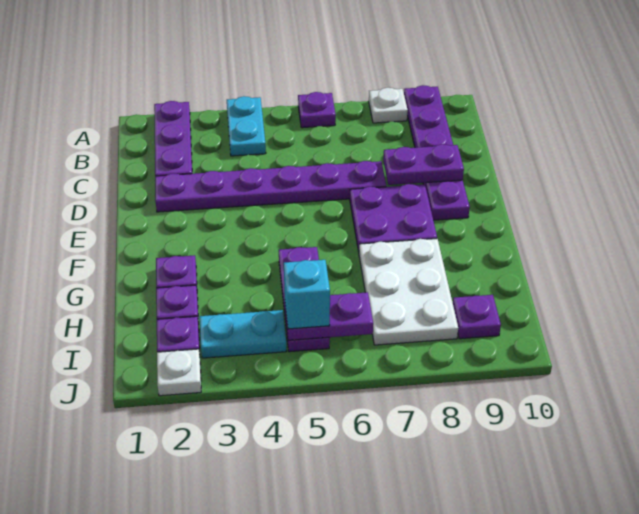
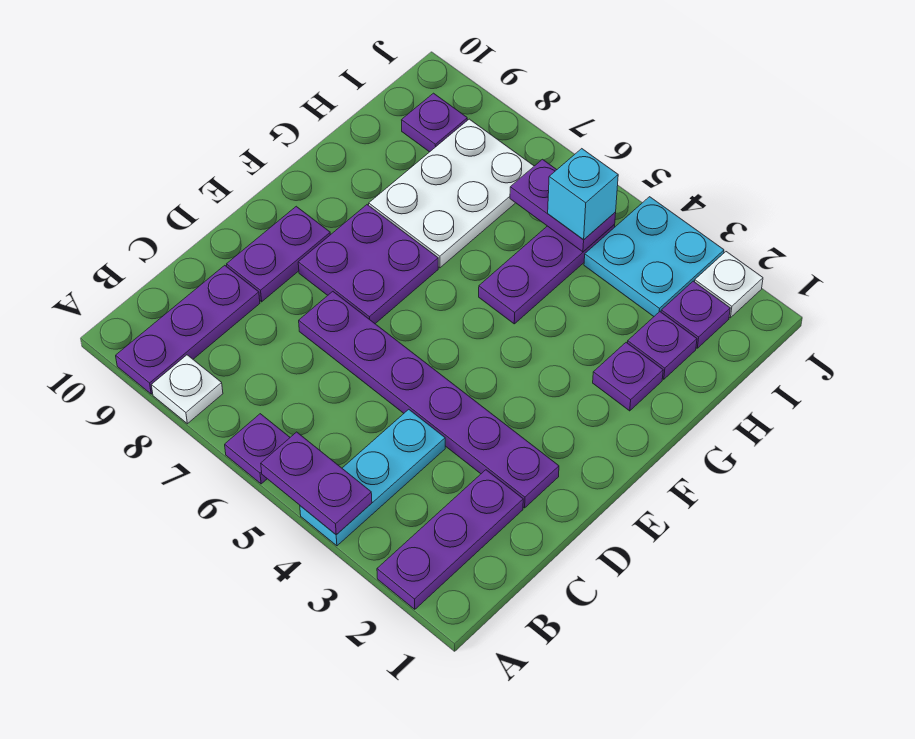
cyan 1x2 plate [227,96,266,156] -> cyan 1x3 plate [300,409,445,546]
purple 1x2 plate [383,144,464,185] -> purple 1x2 plate moved to [261,432,372,535]
cyan 1x2 plate [200,310,286,358] -> cyan 2x2 plate [584,197,724,316]

